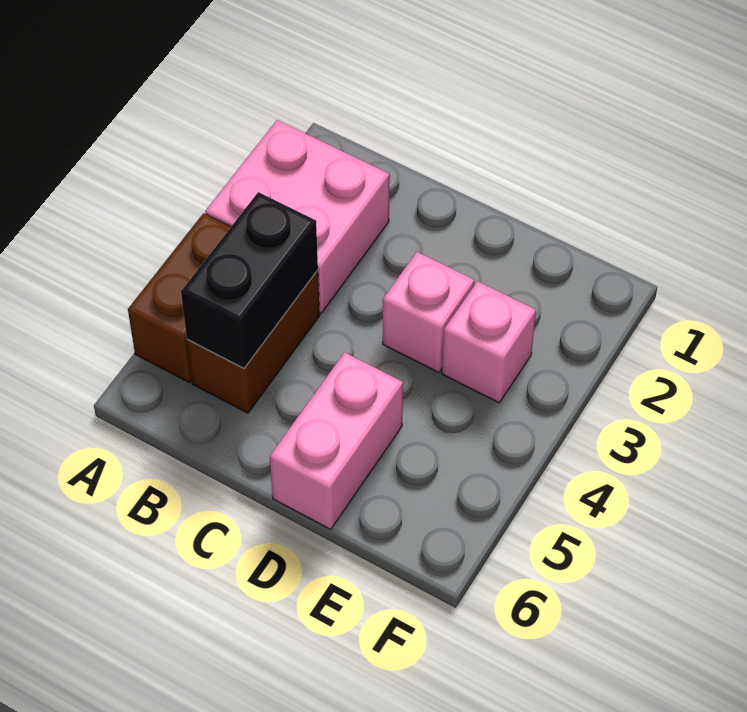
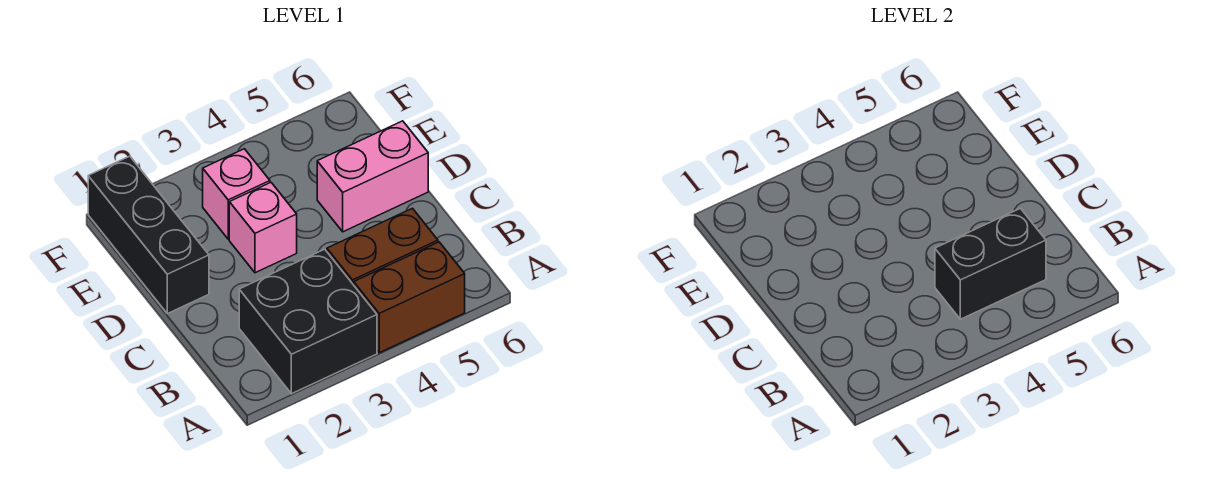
pink 2x2 brick [205,120,390,313] -> black 2x2 brick [239,249,377,394]
none -> black 1x3 brick [88,156,209,314]

